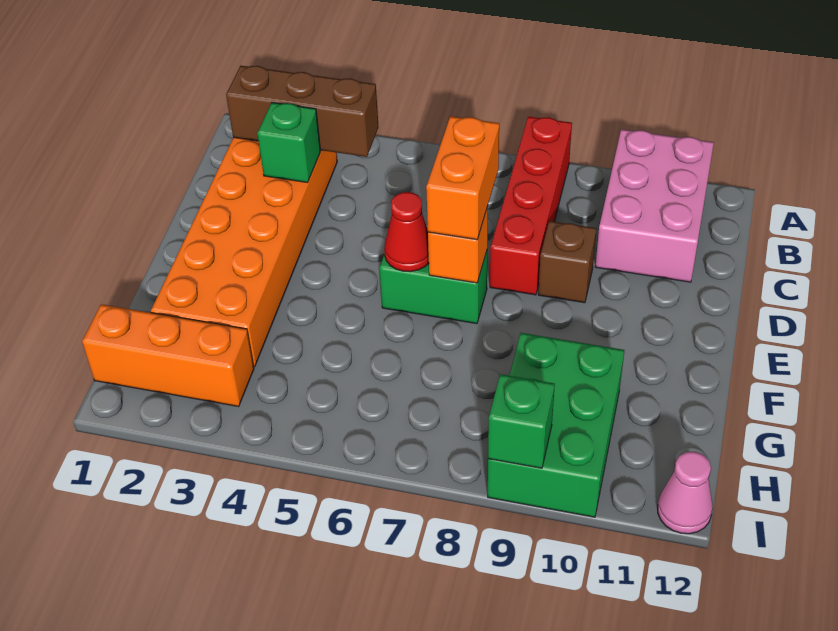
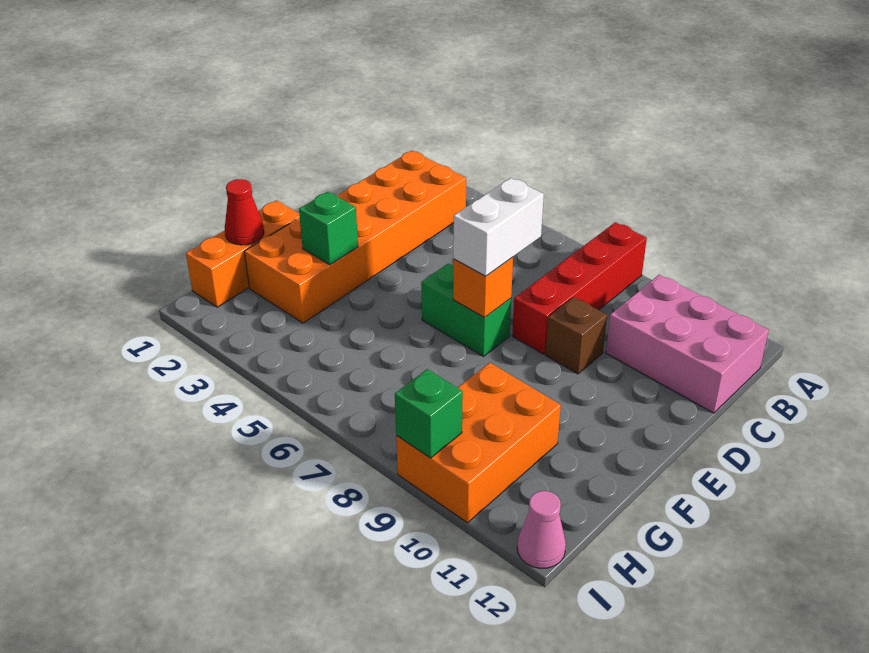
pink 2x3 brick [595,129,714,282] -> pink 2x3 brick turned to [606,275,769,413]
brown 1x3 brick [226,66,379,157] -> none
green 1x1 brick [257,103,321,183] -> green 1x1 brick moved to [299,192,358,265]
orange 1x2 brick [426,116,499,240] -> white 1x2 brick [453,178,544,276]
red 1x1 cone [384,192,429,272] -> red 1x1 cone moved to [225,179,264,245]
green 2x3 brick [488,333,624,517] -> orange 2x3 brick [396,363,561,523]
orange 1x3 brick [82,304,254,406] -> orange 1x3 brick turned to [186,200,300,307]

